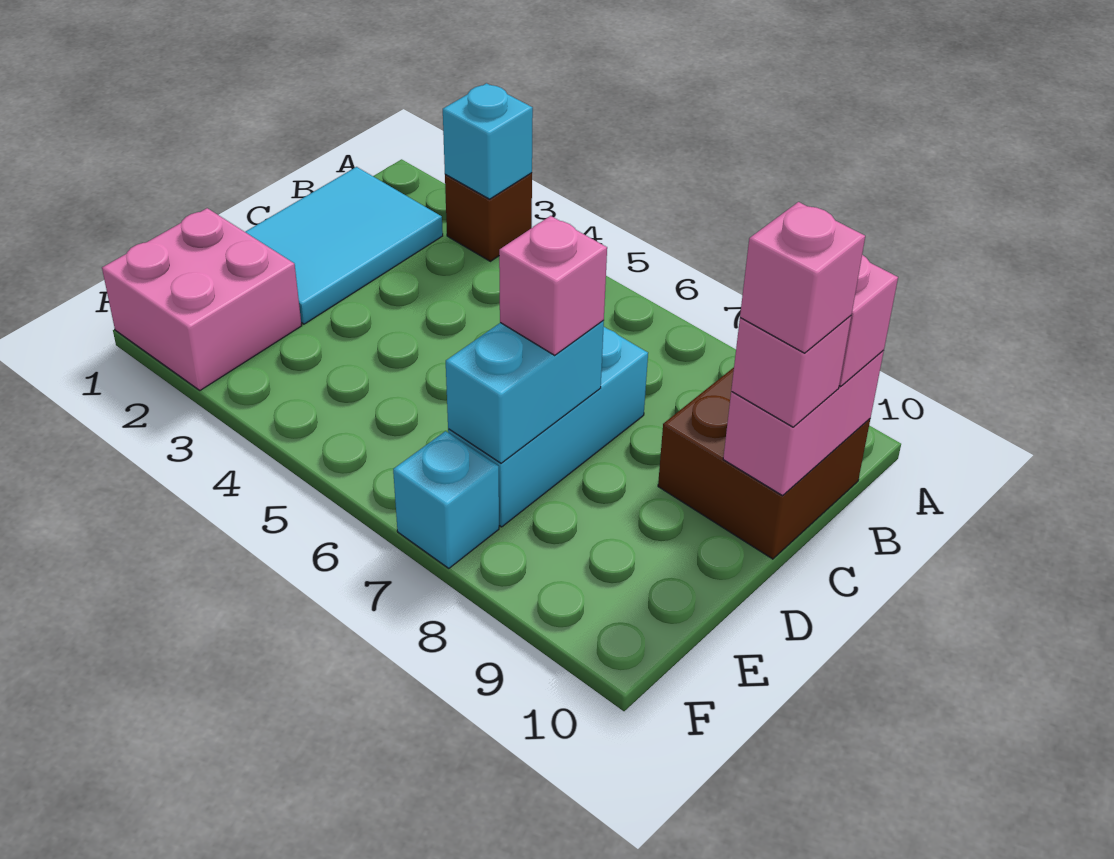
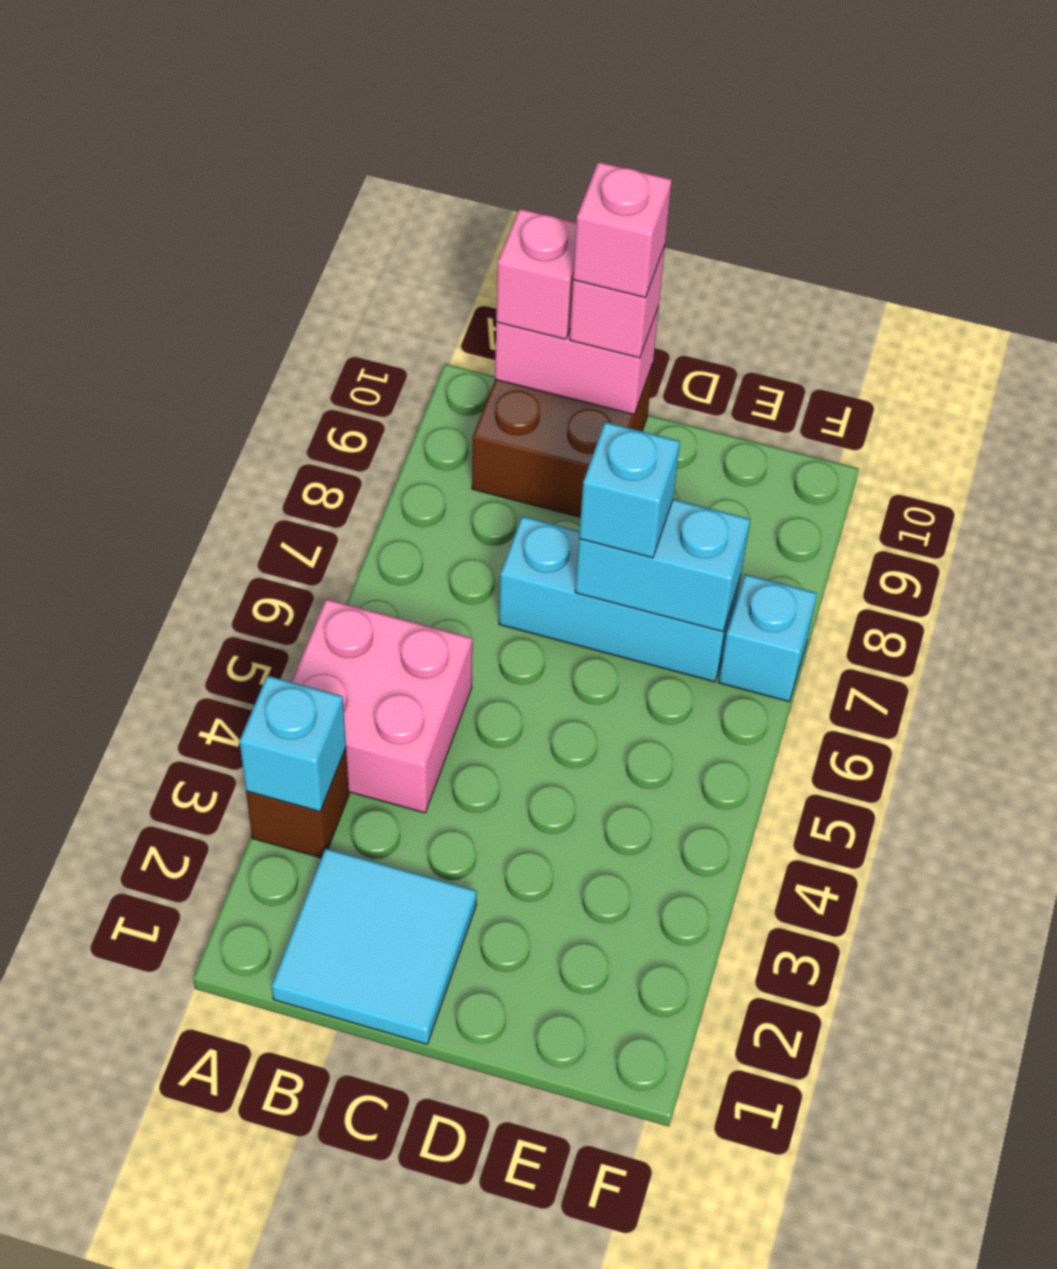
cyan 2x3 tile [246,167,443,324] -> cyan 2x2 tile [272,848,477,1044]
pink 1x1 brick [499,216,607,355] -> cyan 1x1 brick [579,422,680,558]
pink 2x2 brick [102,208,302,391] -> pink 2x2 brick moved to [292,599,472,813]

